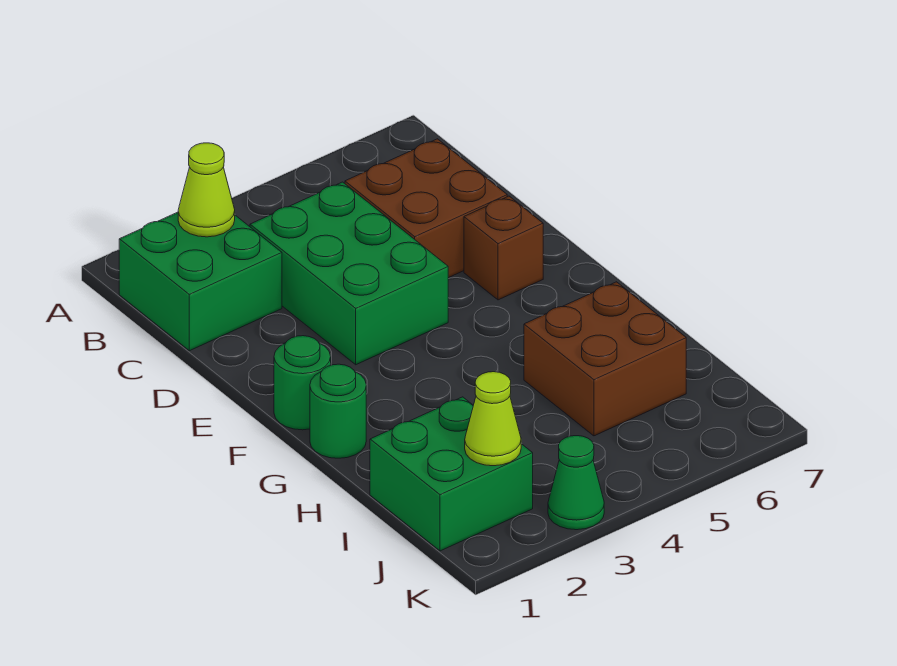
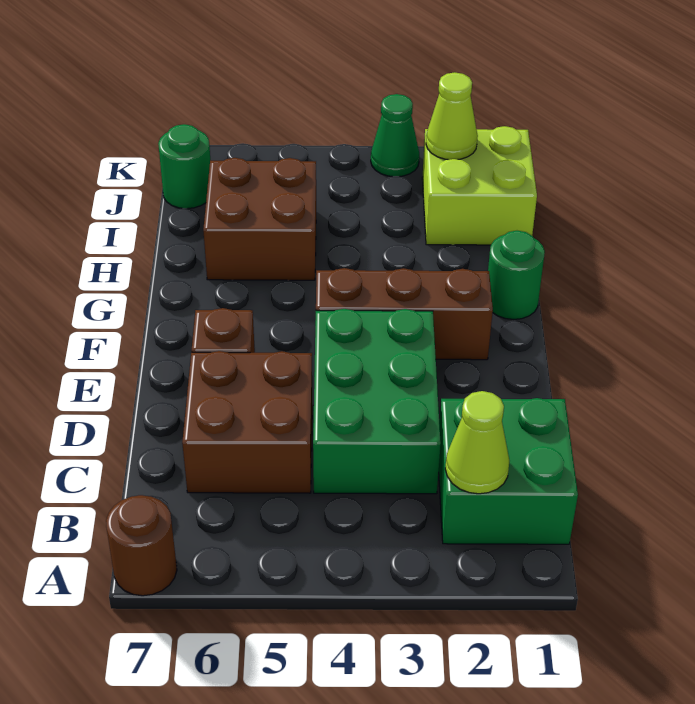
none -> brown 1x1 round brick [106,495,177,596]
green 1x1 round brick [274,336,331,430] -> green 1x1 round brick moved to [158,124,210,209]
none -> brown 1x3 brick [316,268,493,360]
green 2x2 brick [370,397,533,551] -> lime 2x2 brick [422,126,537,245]

